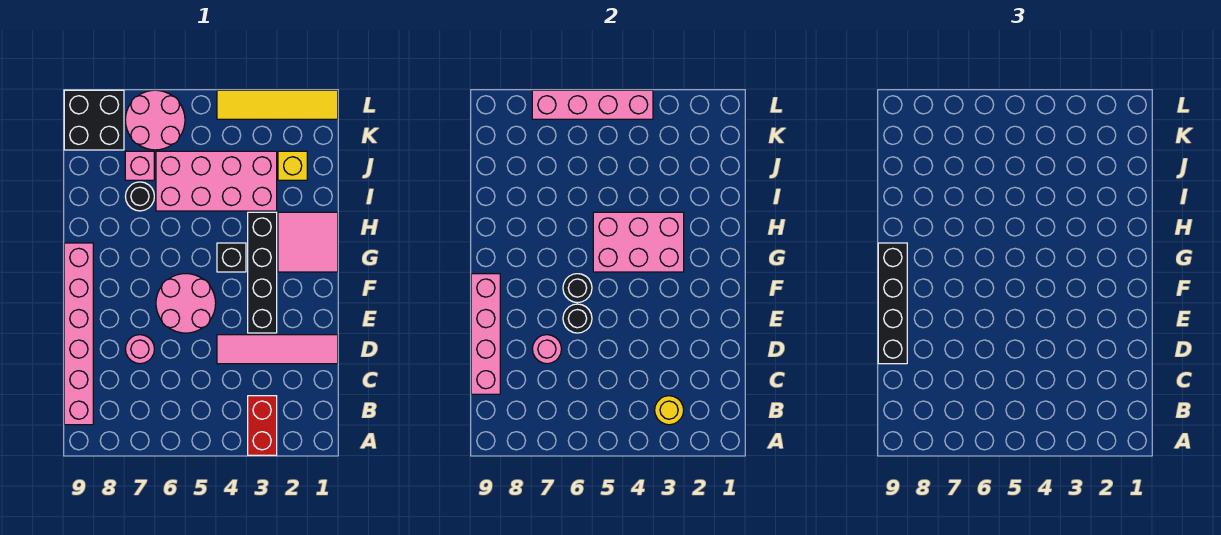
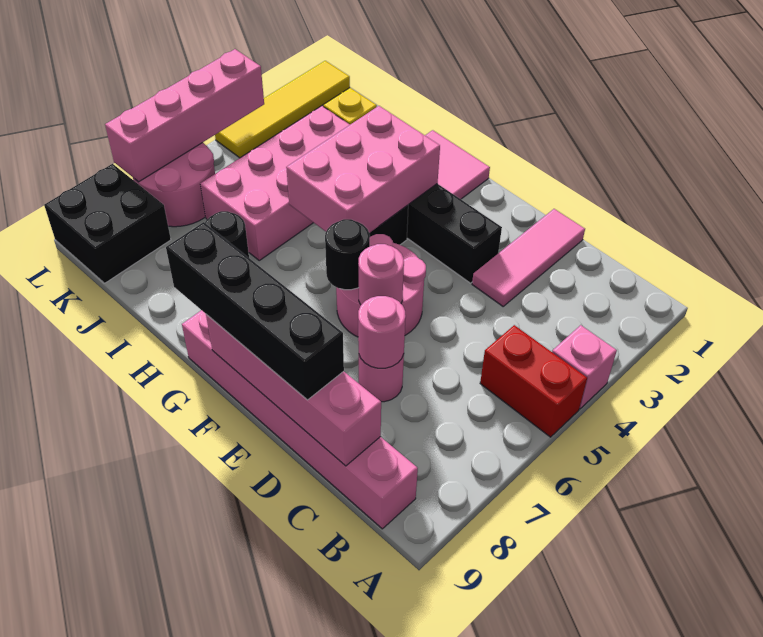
red 1x2 brick [248,396,277,455] -> red 1x2 brick moved to [480,325,587,437]
yellow 1x1 round brick [655,396,684,425] -> none
pink 1x4 tile [217,335,338,364] -> pink 1x3 tile [472,209,585,306]
black 1x1 round brick [563,304,592,333] -> pink 1x1 round brick [358,244,404,305]
pink 1x1 brick [125,151,154,180] -> pink 1x1 brick moved to [552,325,617,409]

